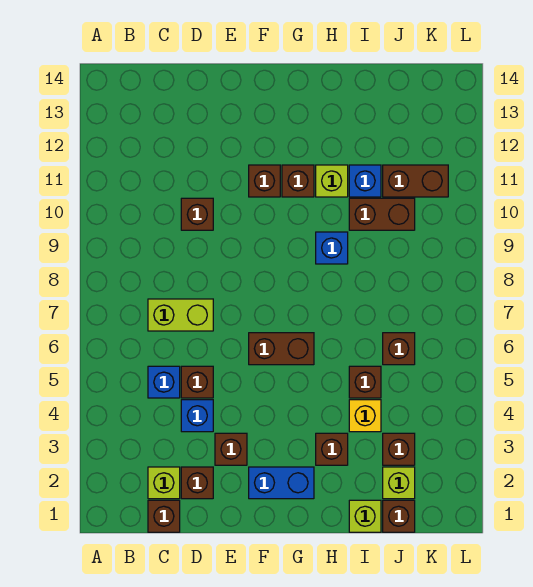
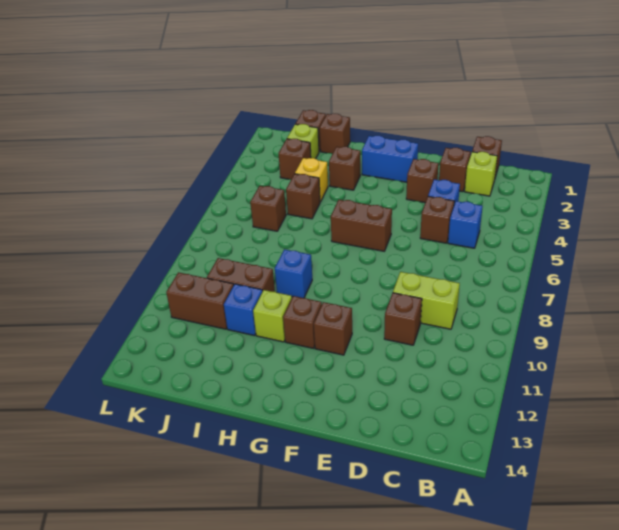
lime 1x2 brick [148,299,213,331] -> lime 1x2 brick moved to [393,272,460,329]
lime 1x1 brick [349,500,381,532] -> brown 1x1 brick [320,114,350,154]

